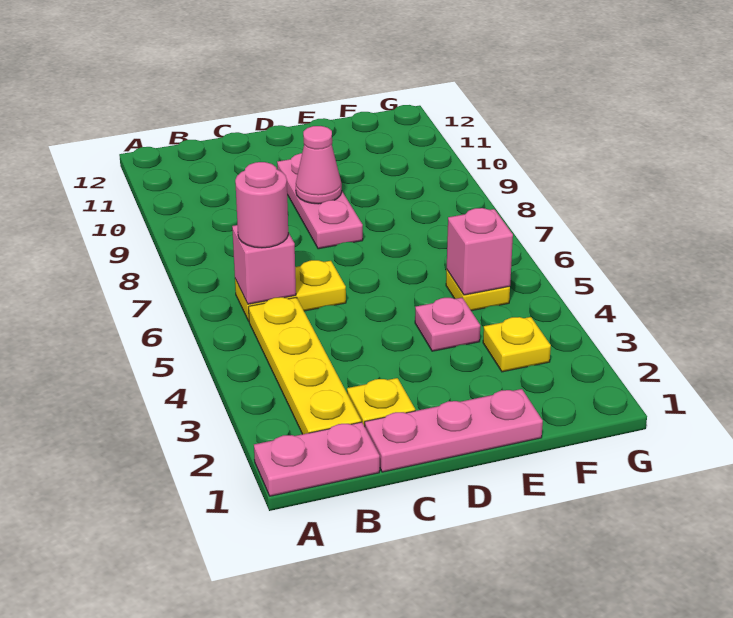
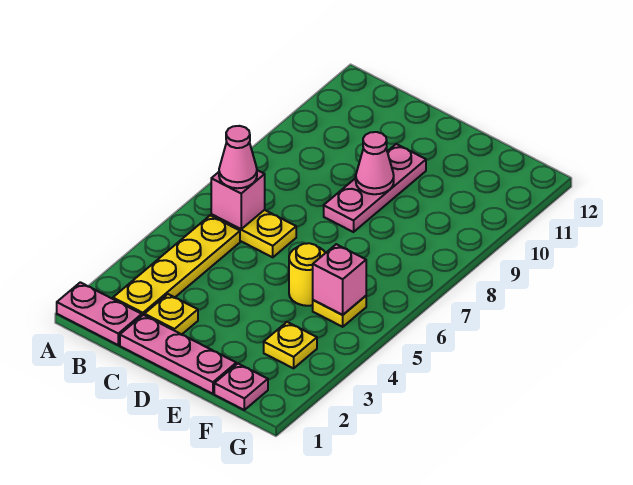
pink 1x1 round brick [235,162,288,248] -> pink 1x1 cone [219,126,257,188]
pink 1x1 plate [415,297,480,351] -> pink 1x1 plate moved to [214,364,268,410]
none -> yellow 1x1 round brick [289,243,325,306]

